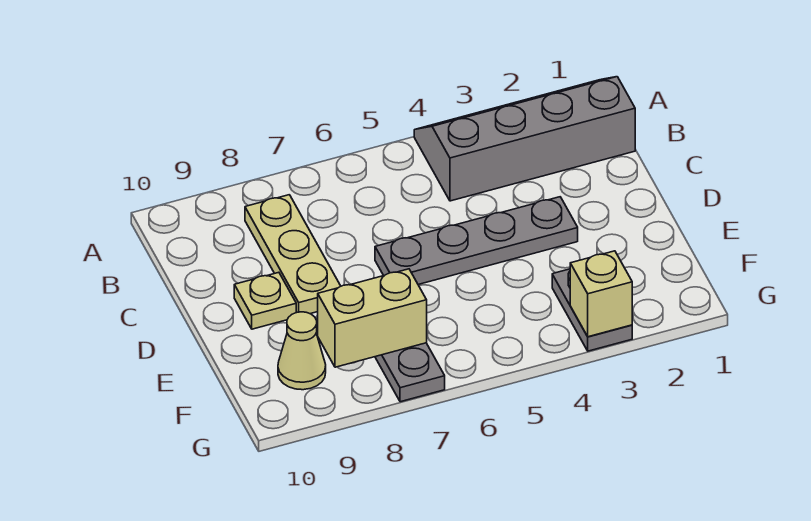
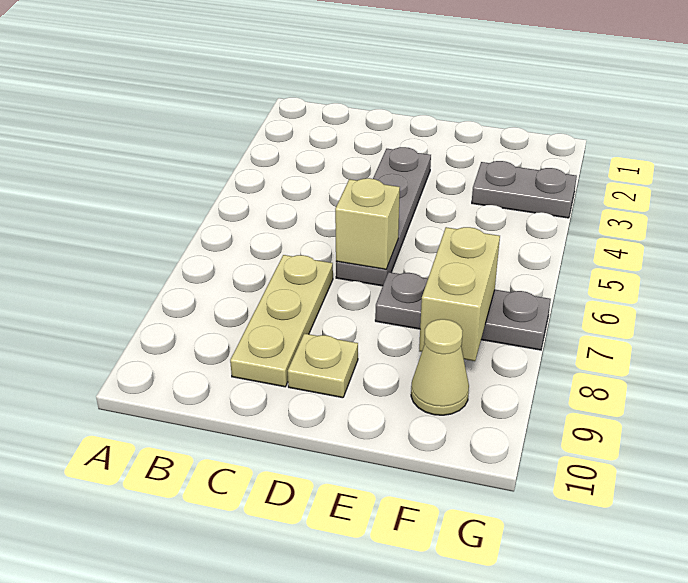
grey 2x4 slope [414,77,635,201] -> none
tan 1x3 plate [245,195,341,314] -> tan 1x3 plate turned to [230,255,333,387]
tan 1x1 brick [570,251,632,337] -> tan 1x1 brick moved to [335,178,400,269]

